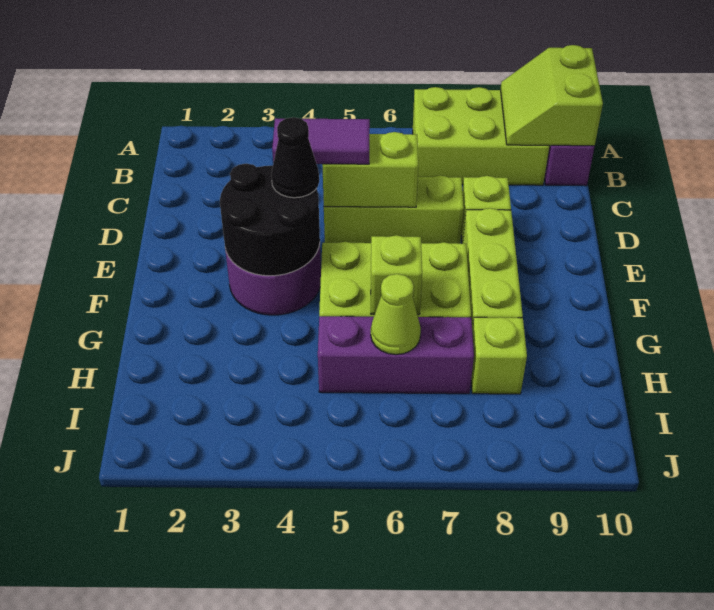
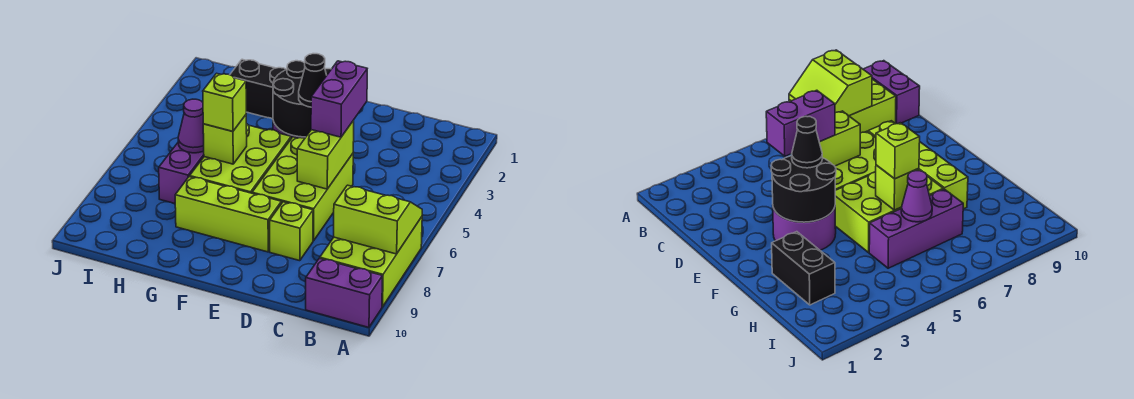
lime 2x2 slope [501,45,603,146] -> lime 2x2 slope moved to [334,185,422,254]
purple 1x2 tile [272,118,370,164] -> purple 1x2 brick [311,61,367,137]
lime 1x3 brick [324,175,464,244] -> lime 2x3 brick [252,137,353,241]
none -> black 1x2 brick [230,59,287,119]
lime 1x1 cone [371,274,421,355] -> purple 1x1 cone [178,99,204,153]
lime 1x1 brick [471,317,527,394] -> lime 1x1 brick moved to [203,73,246,131]

